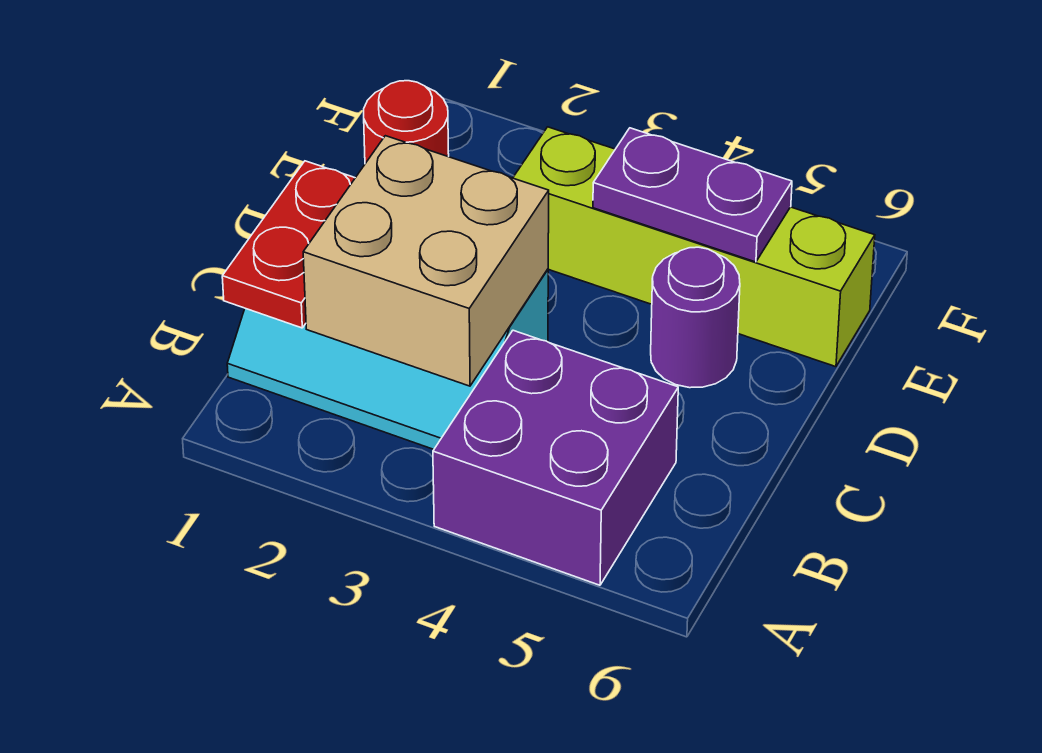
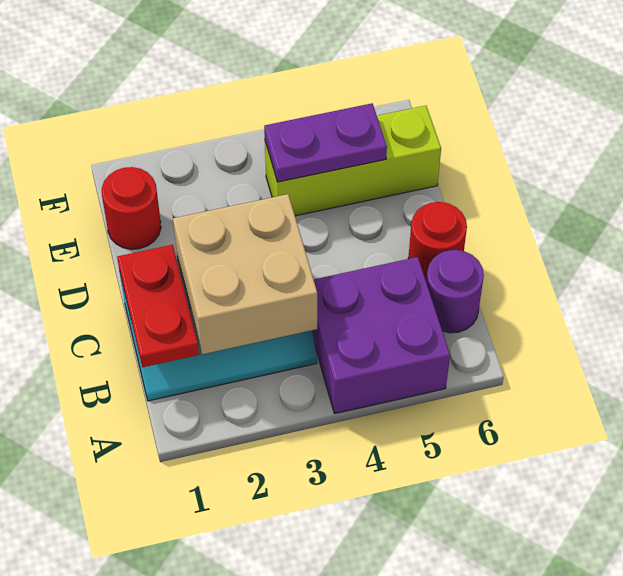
none -> red 1x1 round brick [408,202,467,280]
purple 1x1 round brick [651,247,740,388] -> purple 1x1 round brick moved to [426,250,484,333]
lime 1x4 brick [513,127,875,367] -> lime 1x3 brick [265,106,441,216]

